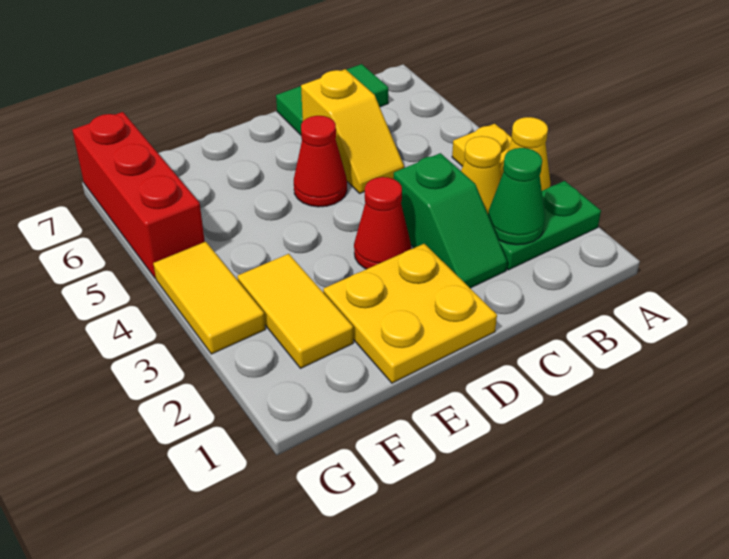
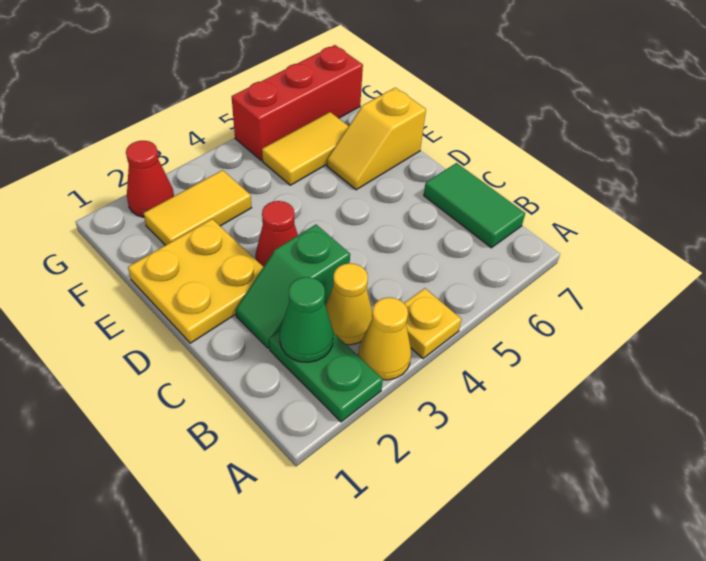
yellow 1x2 slope [301,69,404,193] -> yellow 1x2 slope moved to [327,88,426,190]
red 1x1 cone [294,116,347,207] -> red 1x1 cone moved to [126,141,174,217]
yellow 1x2 tile [153,242,265,354] -> yellow 1x2 tile moved to [262,112,349,185]

